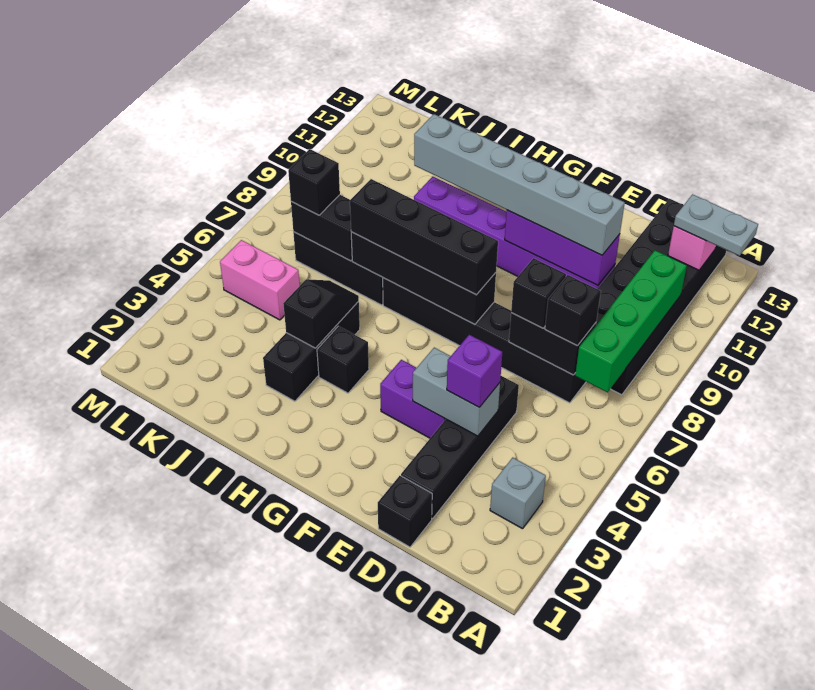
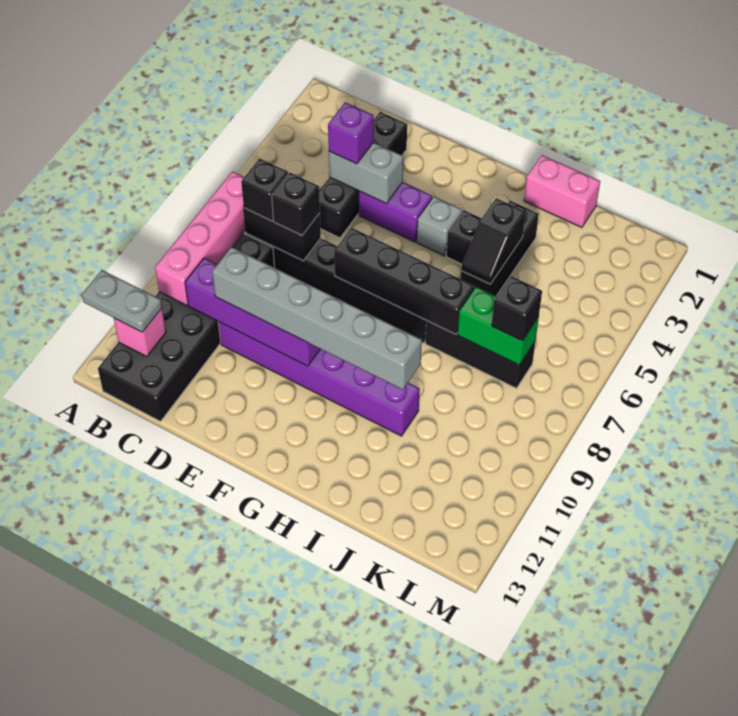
grey 1x1 brick [490,458,546,529] -> grey 1x1 brick moved to [417,197,462,256]
green 1x4 brick [575,250,687,393] -> pink 1x4 brick [155,172,246,305]
black 1x1 brick [378,476,432,547] -> none
purple 1x3 brick [505,210,620,285] -> purple 1x4 brick [185,258,320,366]
black 1x4 brick [350,179,498,295] -> none
black 1x2 brick [291,195,352,261] -> green 1x2 brick [458,287,539,365]
pink 1x2 brick [220,240,300,320] -> pink 1x2 brick moved to [524,155,600,227]

